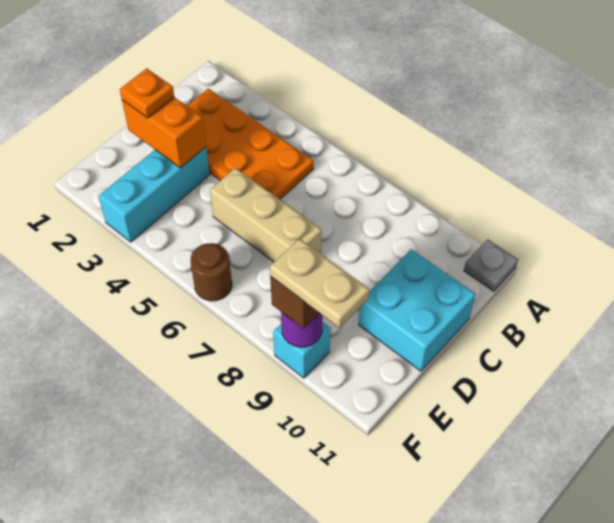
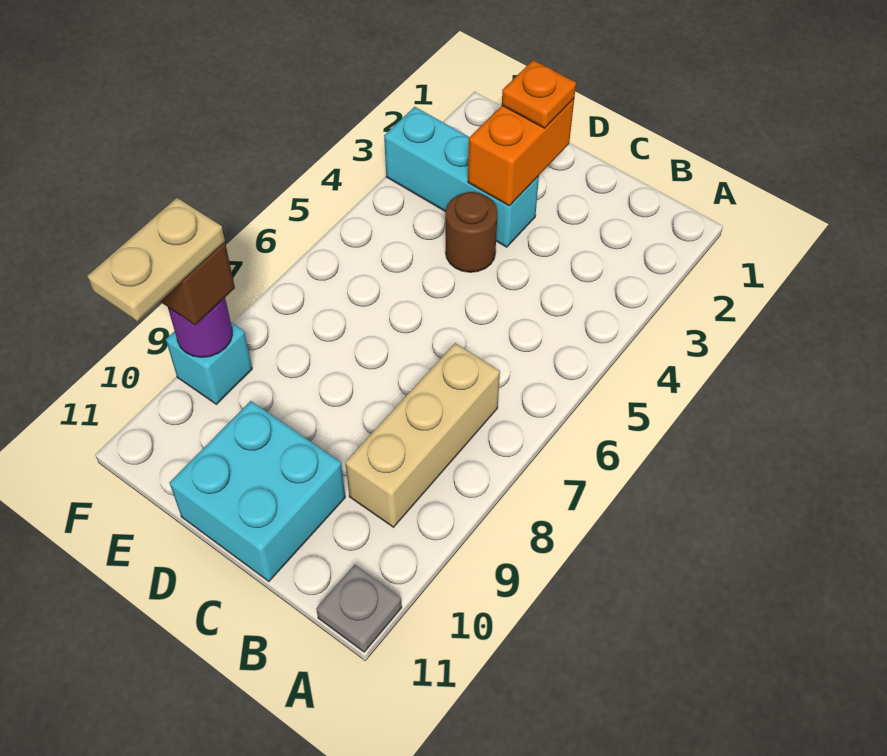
orange 2x4 plate [187,88,314,199] -> none
tan 1x3 brick [210,168,322,262] -> tan 1x3 brick moved to [345,343,500,527]
brown 1x1 round brick [191,243,232,301] -> brown 1x1 round brick moved to [446,192,497,272]

